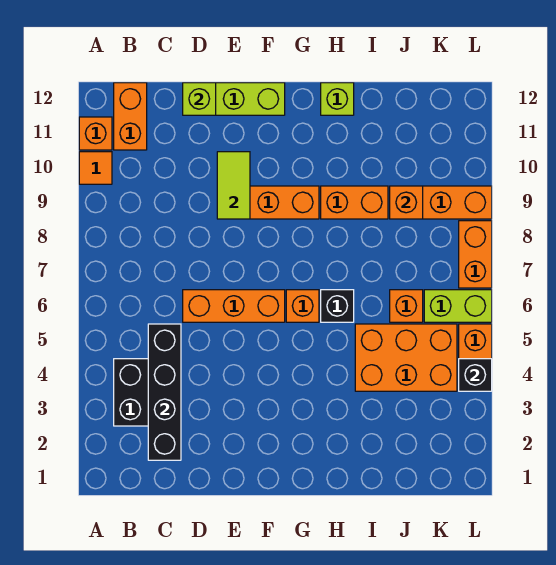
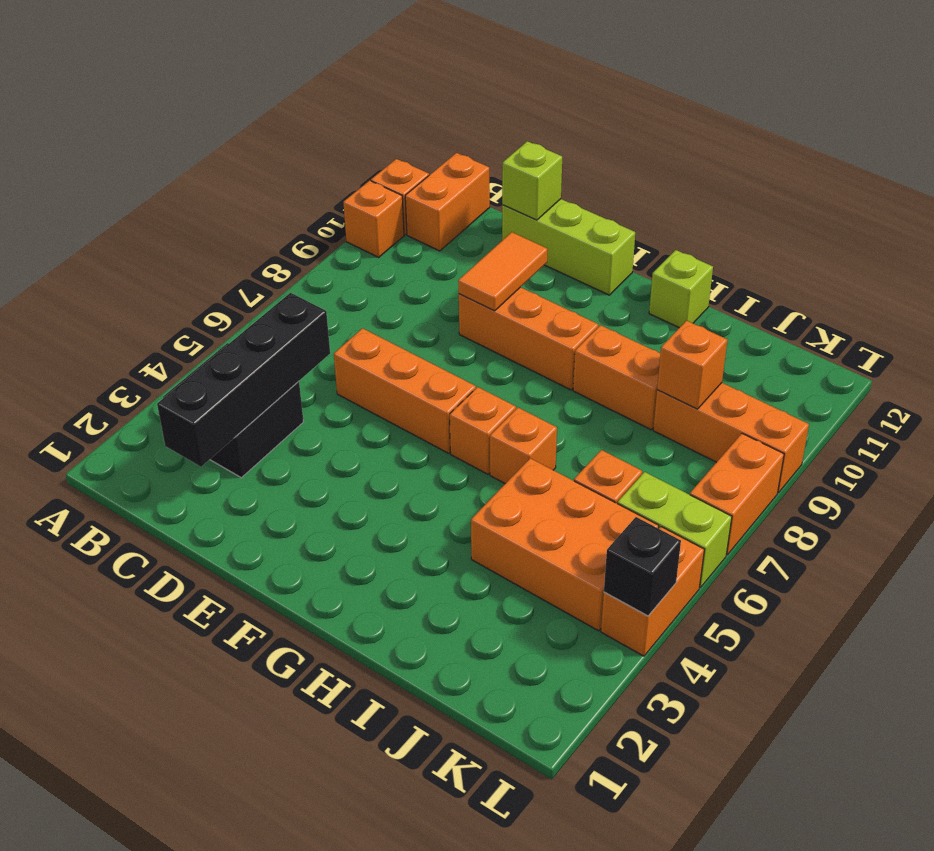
orange 1x1 tile [79,152,112,184] -> orange 1x1 brick [343,181,404,257]
lime 1x2 tile [217,152,250,219] -> orange 1x2 tile [458,232,548,311]
black 1x1 brick [321,290,354,322] -> orange 1x1 brick [490,408,557,484]

